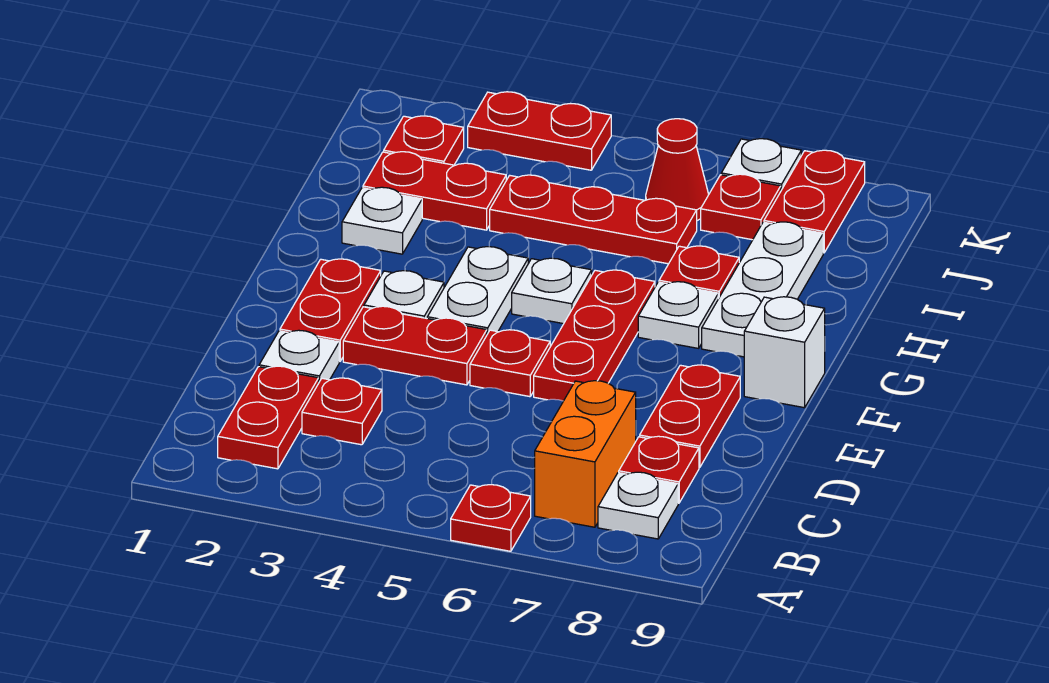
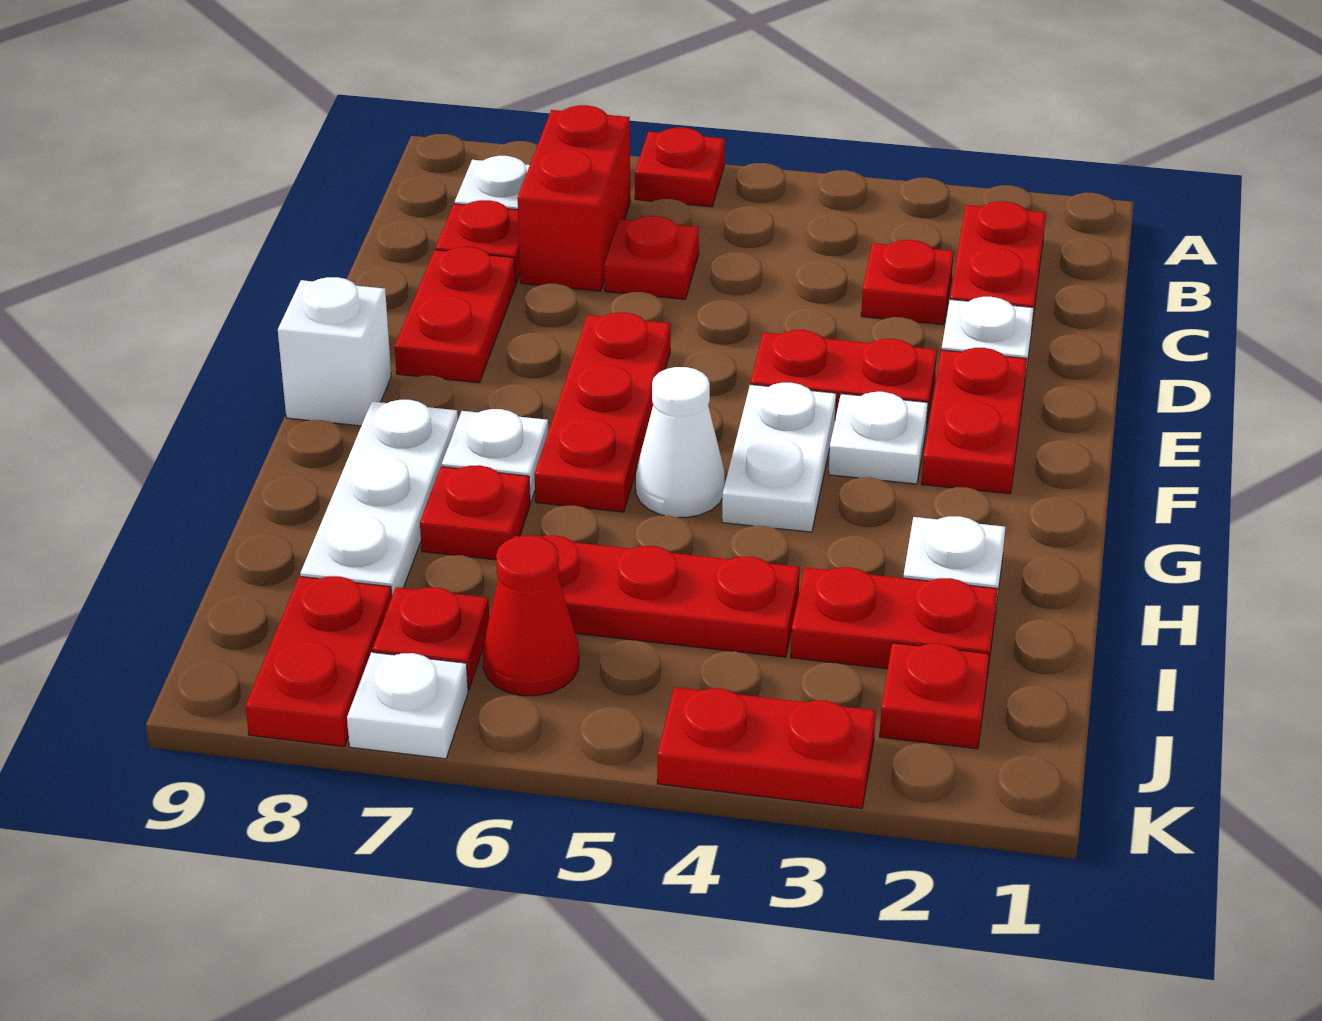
orange 1x2 brick [535,381,636,527] -> red 1x2 brick [518,105,630,291]
red 1x1 plate [470,330,550,397] -> red 1x1 plate moved to [604,216,699,299]
white 1x1 plate [512,258,592,324] -> white 1x1 cone [636,367,725,517]

